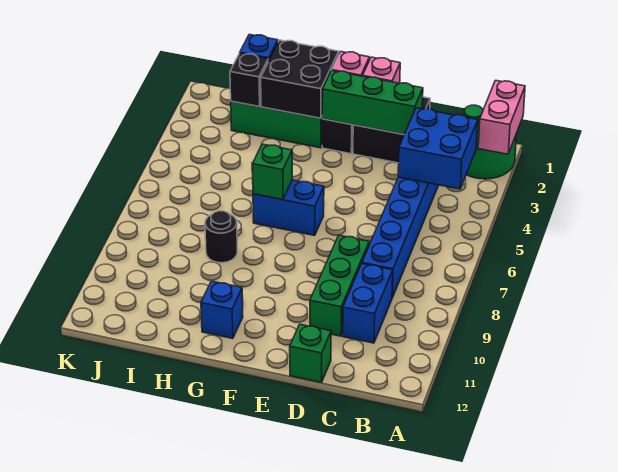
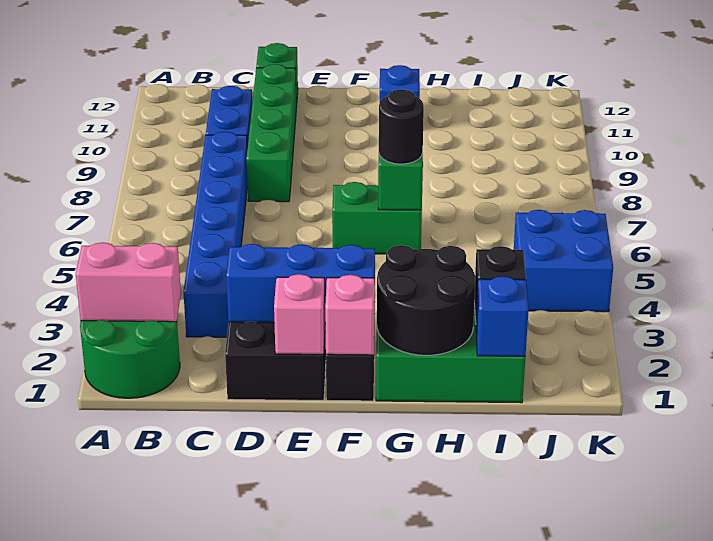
pink 1x2 brick [478,80,525,154] -> pink 1x2 brick turned to [76,242,181,322]
blue 2x2 brick [398,108,478,189] -> blue 2x2 brick moved to [514,210,613,312]
green 1x3 brick [322,71,423,134] -> blue 1x3 brick [226,244,375,323]
green 1x3 brick [310,235,369,336] -> green 1x4 brick [246,64,296,202]
blue 1x2 brick [253,180,324,235] -> green 1x2 brick [332,182,422,254]
black 2x2 brick [261,40,339,118] -> black 2x2 round brick [377,245,475,355]
black 1x1 round brick [205,211,237,263] -> black 1x1 round brick moved to [379,89,424,164]

